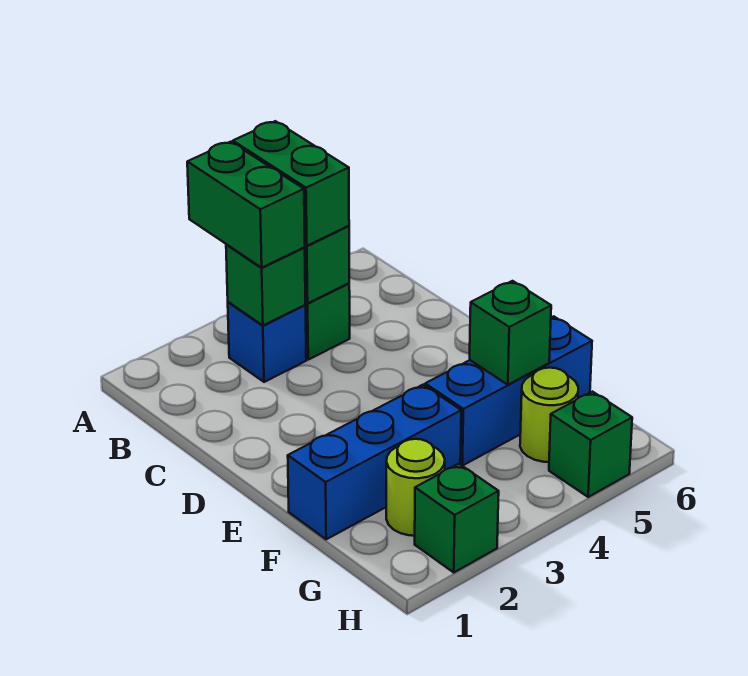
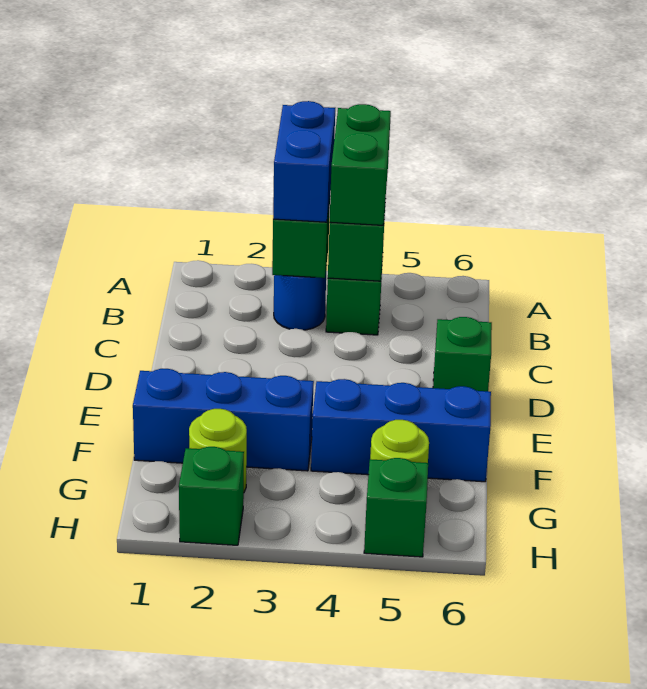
green 1x2 brick [187,142,305,268] -> blue 1x2 brick [273,101,335,222]
blue 1x1 brick [228,302,306,382] -> blue 1x1 round brick [274,266,327,330]
green 1x1 brick [470,281,551,385] -> green 1x1 brick moved to [433,317,492,391]

